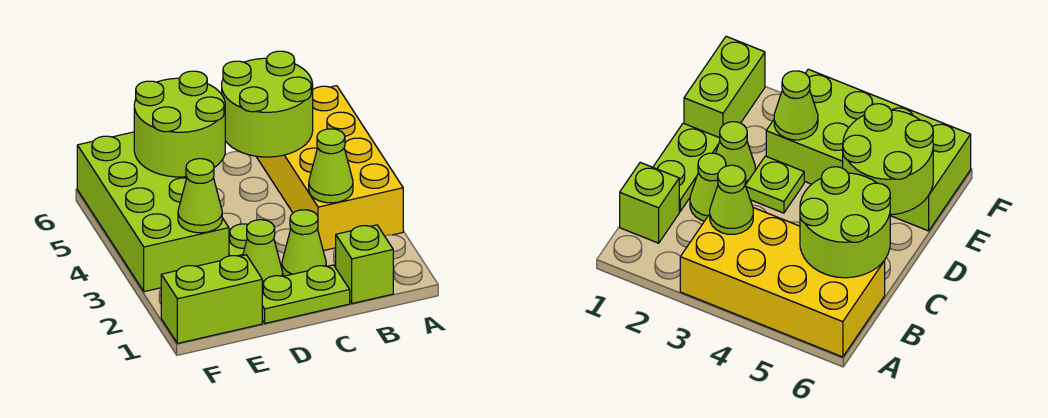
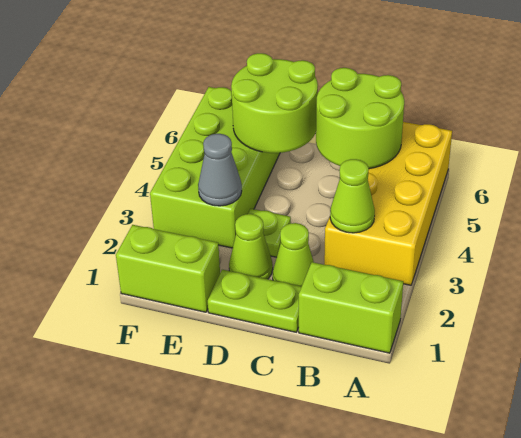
lime 1x1 brick [336,225,393,303] -> lime 1x2 brick [299,262,403,353]
lime 1x1 cone [178,159,222,233] -> grey 1x1 cone [198,134,242,206]

